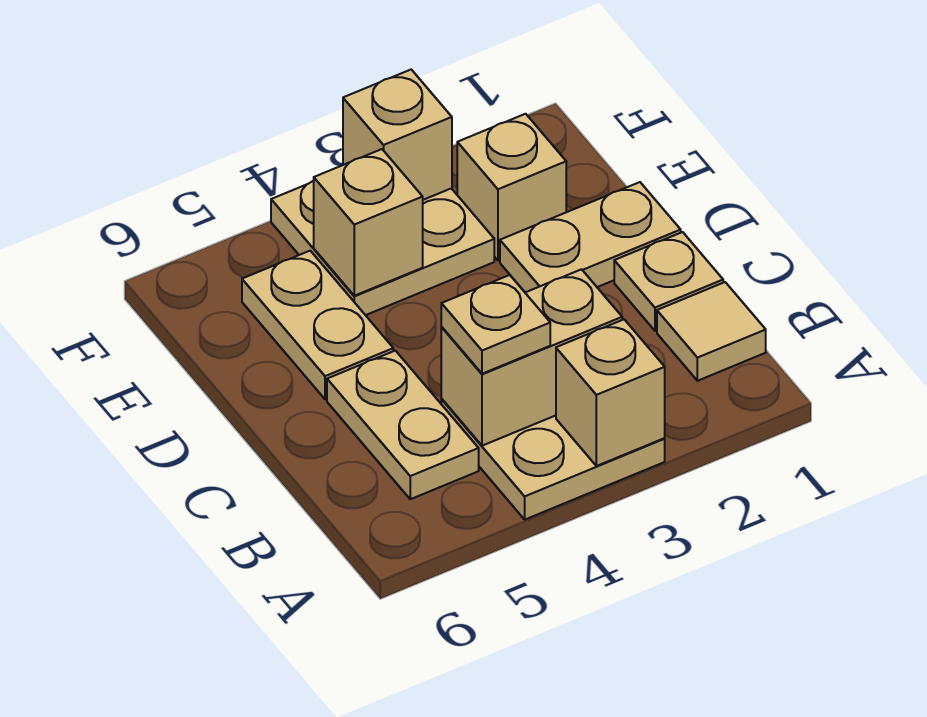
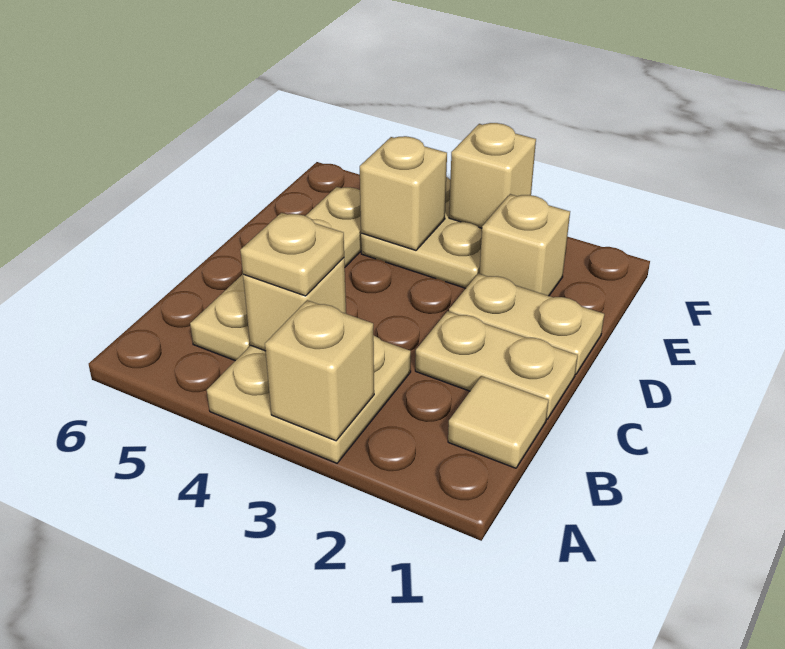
tan 1x2 brick [441,269,622,446] -> tan 1x1 brick [243,258,346,351]
tan 1x1 plate [614,232,723,331] -> tan 1x2 plate [415,311,578,419]

